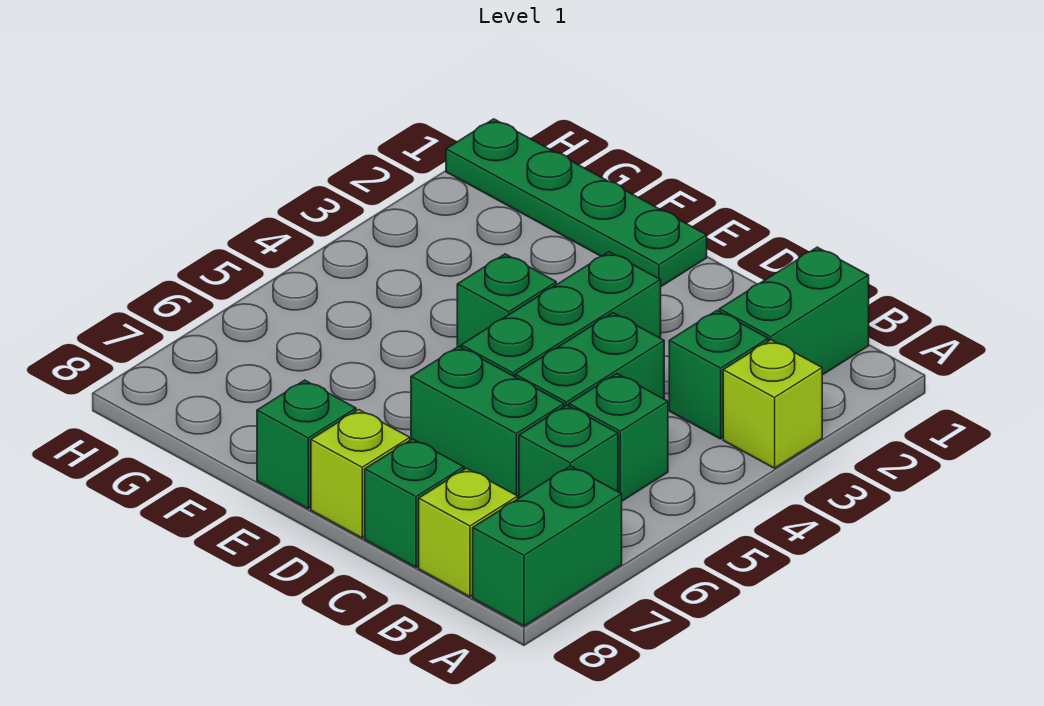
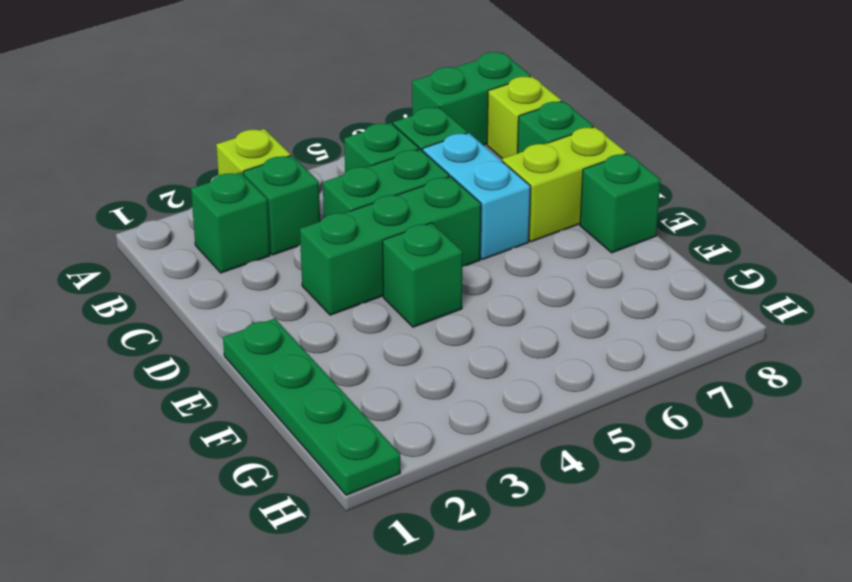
green 1x2 brick [719,247,869,375] -> green 1x1 brick [191,172,270,273]
green 1x2 brick [411,347,564,499] -> cyan 1x2 brick [423,133,530,260]
lime 1x1 brick [311,410,410,538] -> lime 1x2 brick [502,127,626,242]

